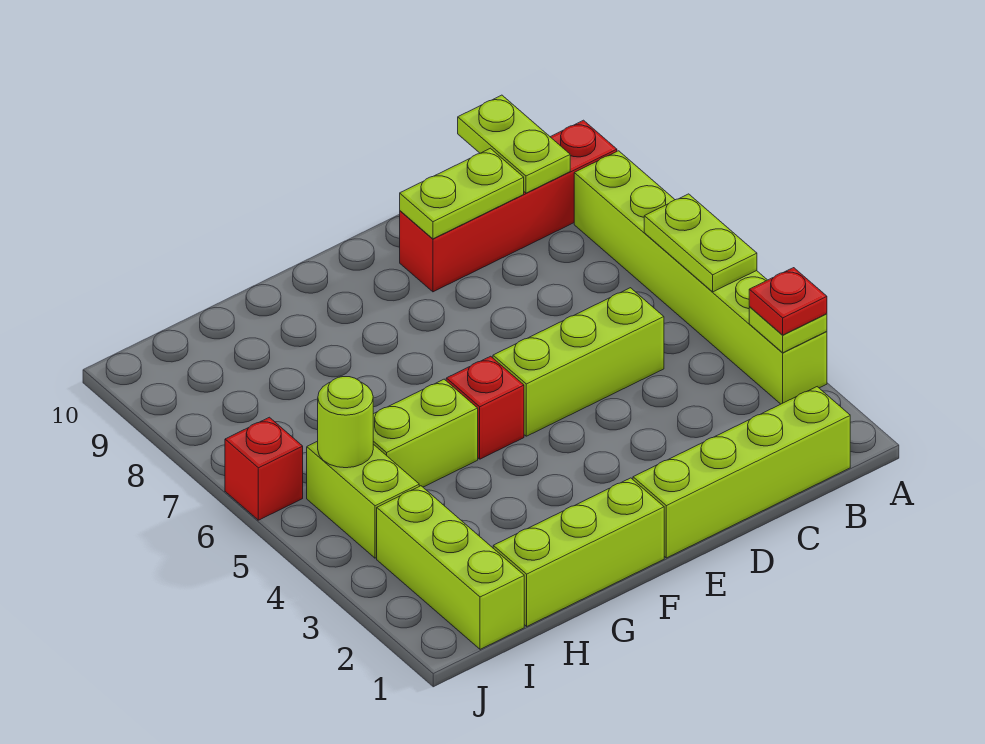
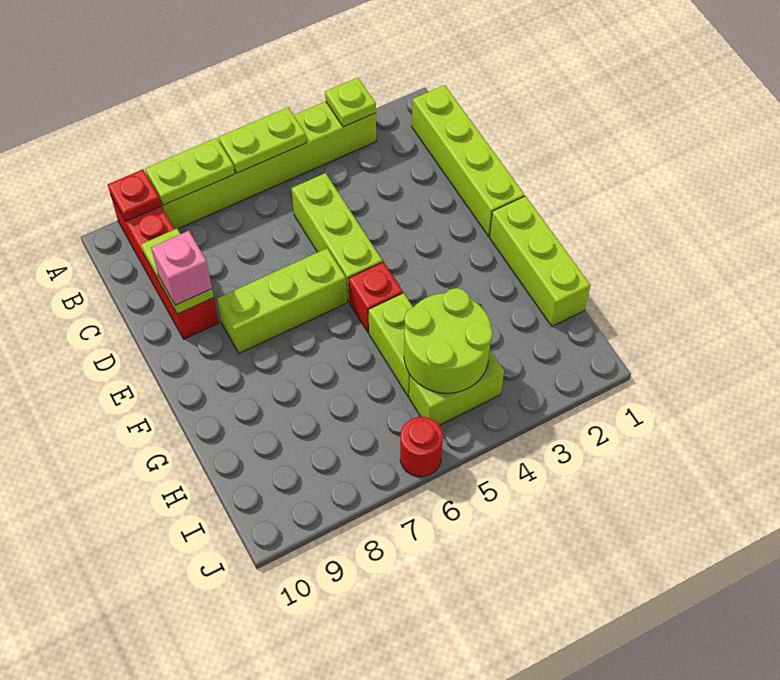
red 1x1 plate [749,268,827,335] -> red 1x1 plate moved to [108,169,161,221]
lime 1x2 plate [458,95,570,193] -> lime 1x2 plate moved to [145,138,235,205]
none -> pink 1x1 brick [151,231,212,305]
lime 1x3 brick [377,486,524,649] -> lime 1x3 brick moved to [217,248,347,353]
lime 1x1 round brick [318,377,373,468] -> lime 2x2 round brick [404,288,493,393]
red 1x1 brick [225,417,303,520] -> red 1x1 round brick [400,417,443,477]

